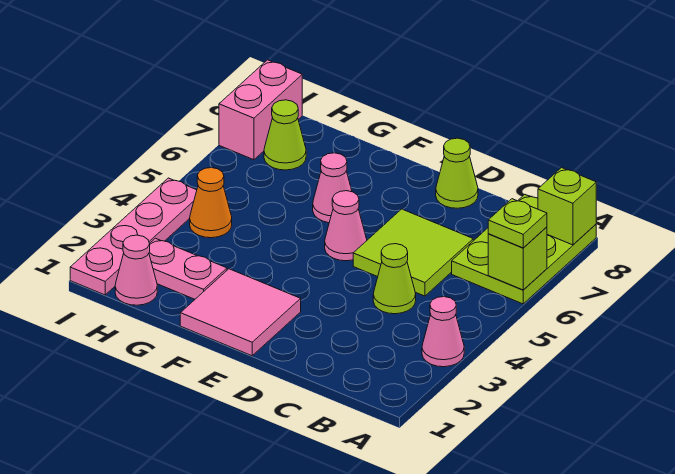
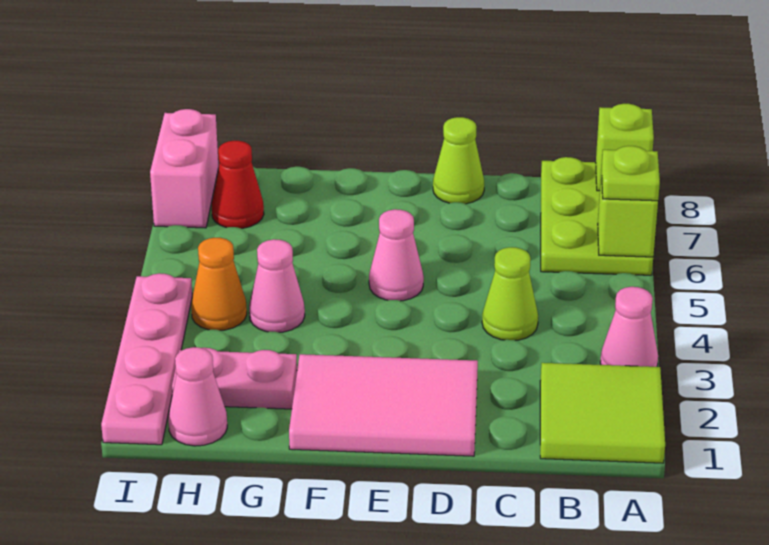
lime 2x2 tile [353,209,473,296] -> lime 2x2 tile moved to [540,363,665,463]
pink 2x2 tile [180,269,301,356] -> pink 2x3 tile [289,354,478,456]
pink 1x1 cone [313,153,352,223] -> pink 1x1 cone moved to [249,239,305,332]
lime 1x1 cone [264,100,306,170] -> red 1x1 cone [211,141,264,228]

